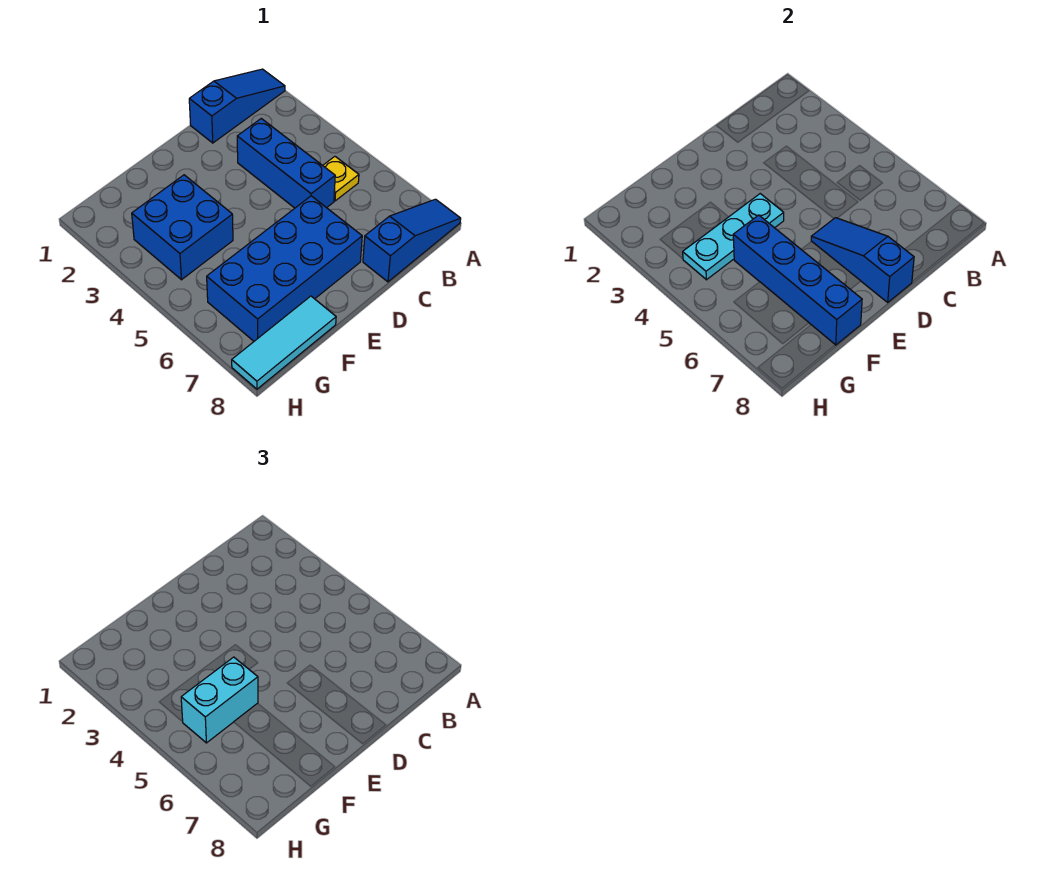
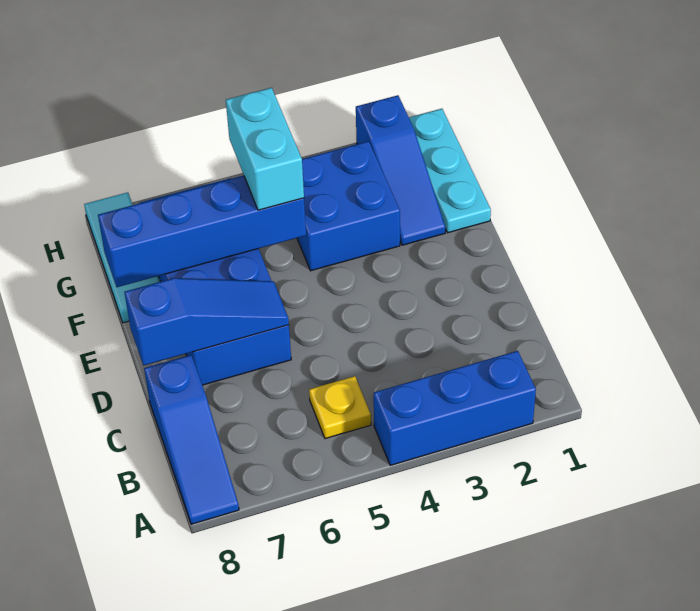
blue 1x3 slope [189,69,285,143] -> blue 1x3 slope moved to [356,95,445,245]
blue 1x3 brick [237,119,335,208] -> blue 1x3 brick moved to [373,351,536,465]
cyan 1x3 plate [683,194,784,280] -> cyan 1x3 plate moved to [409,109,491,233]

